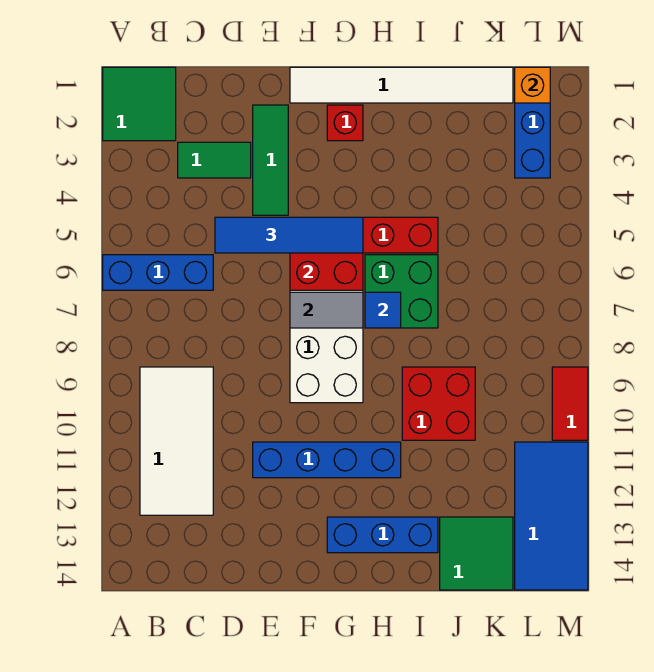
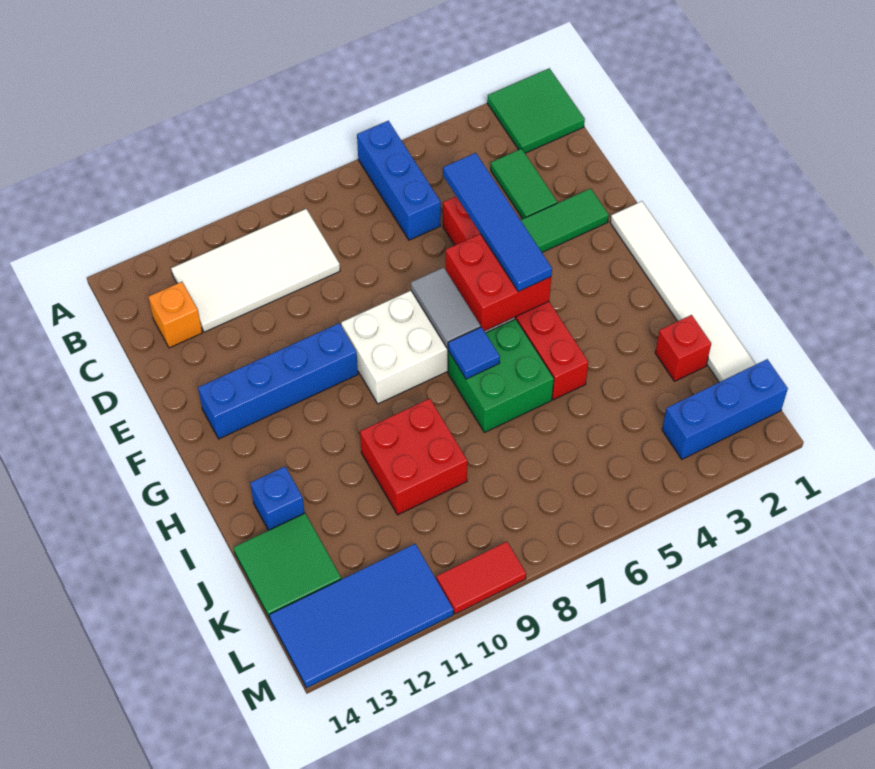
blue 1x4 brick [253,442,401,478] -> blue 1x4 brick turned to [198,323,358,439]
red 1x1 brick [327,105,363,141] -> red 1x1 brick moved to [655,315,711,381]
blue 1x3 brick [327,517,438,553] -> blue 1x1 brick [250,467,305,530]
orange 1x1 brick [515,67,550,103] -> orange 1x1 brick moved to [149,282,202,348]

